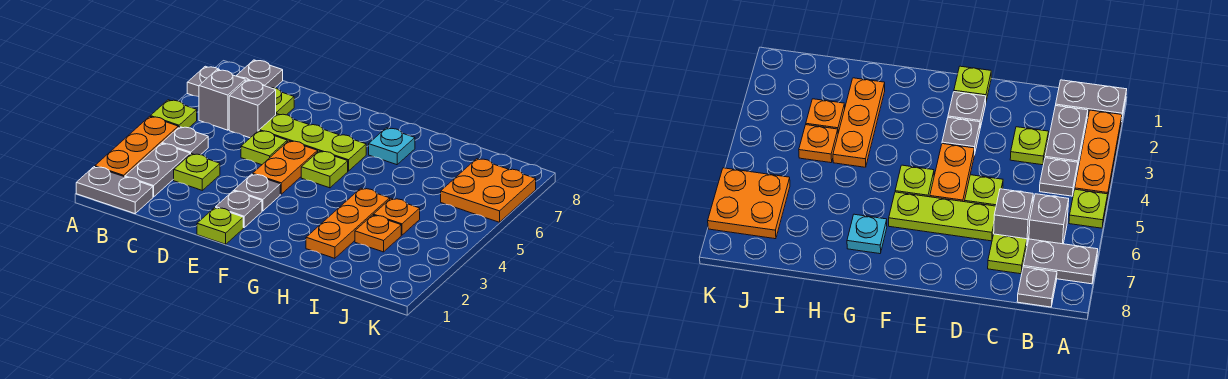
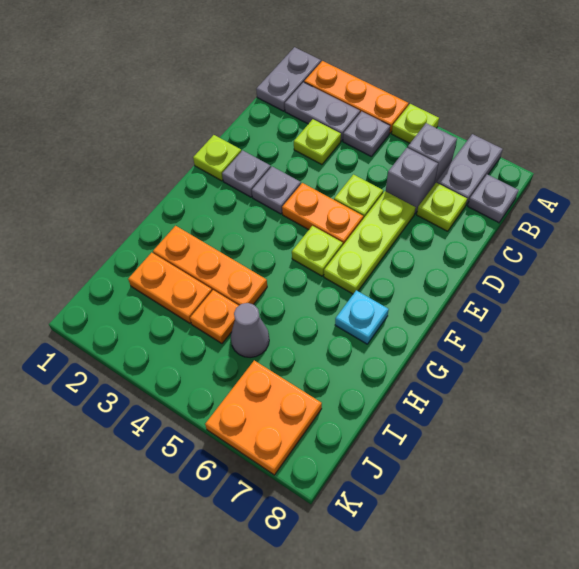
orange 1x1 plate [355,215,401,252] -> orange 1x2 plate [128,253,212,324]
none -> grey 1x1 cone [231,303,269,358]

